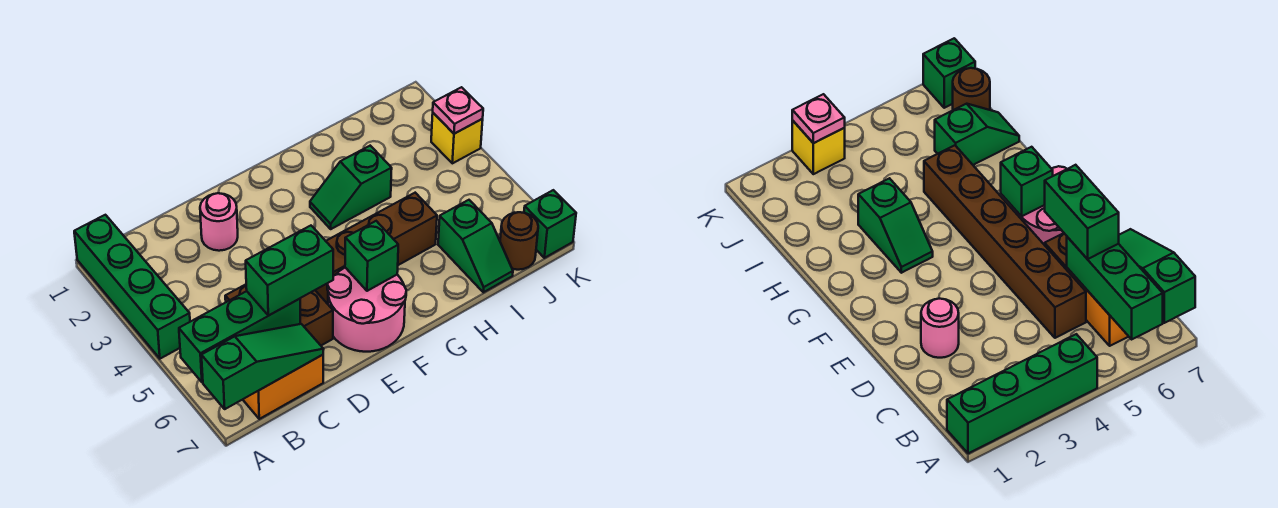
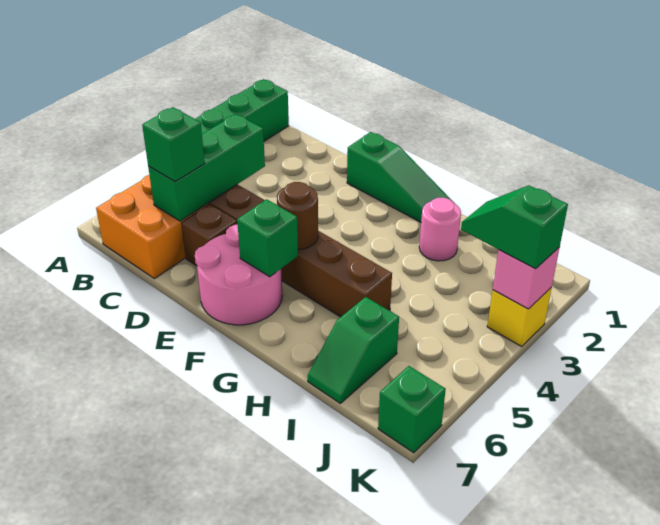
green 1x3 brick [179,291,300,382] -> green 1x3 brick turned to [148,114,265,221]
green 1x3 slope [201,324,324,409] -> green 1x3 slope moved to [347,132,455,222]
green 1x2 brick [246,226,333,316] -> green 1x1 brick [142,107,205,182]
pink 1x1 round brick [200,193,238,251] -> pink 1x1 round brick moved to [419,198,461,261]
green 1x2 slope [310,146,392,229] -> green 1x2 slope moved to [461,185,568,269]
brown 1x1 round brick [500,212,538,270] -> brown 1x1 round brick moved to [277,182,318,249]
pink 1x1 plate [433,87,483,134] -> pink 1x1 brick [493,247,560,309]

